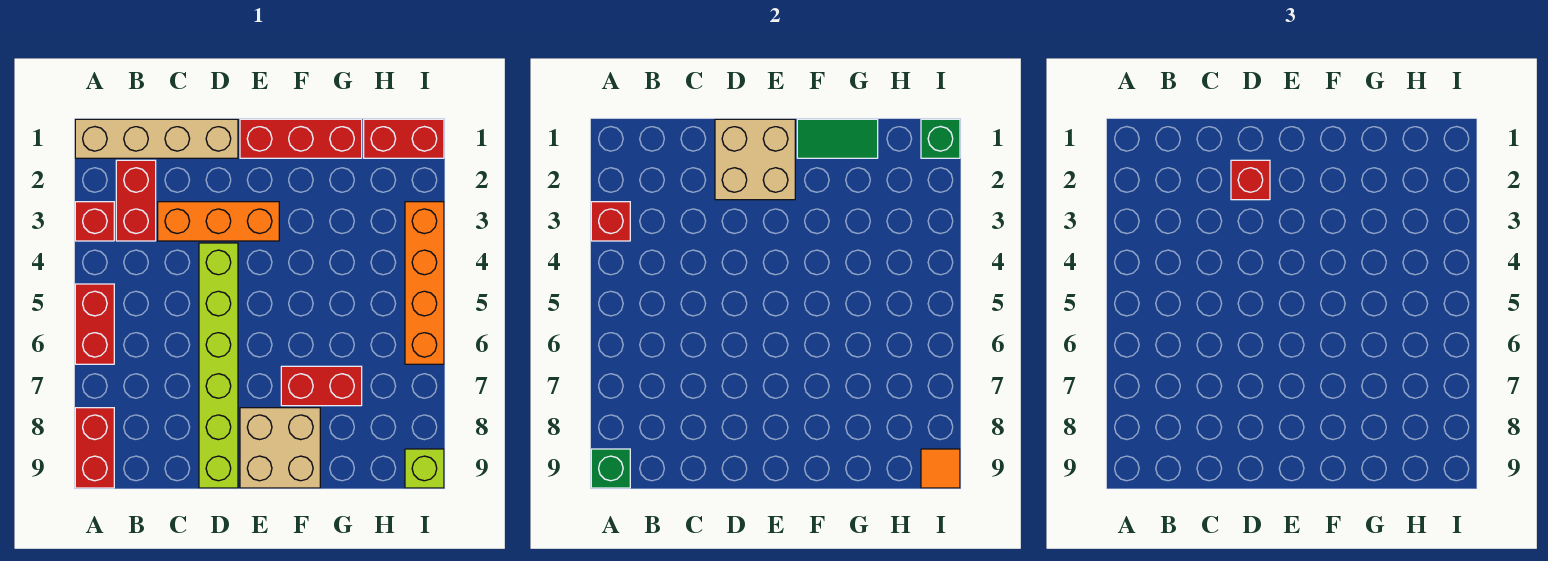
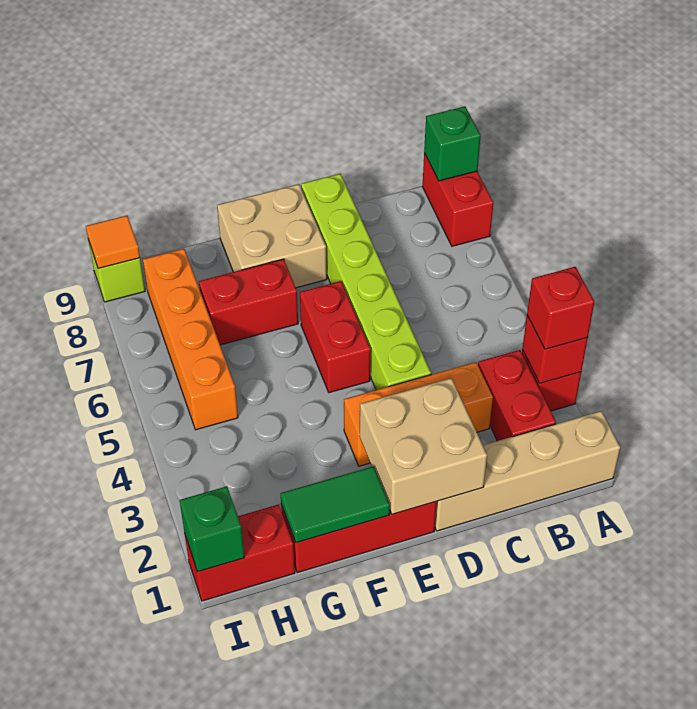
red 1x2 brick [75,284,114,364] -> red 1x2 brick moved to [300,281,371,393]
red 1x1 brick [1231,160,1270,200] -> red 1x1 brick moved to [527,267,594,349]
orange 1x4 brick [405,202,444,364] -> orange 1x4 brick moved to [143,249,238,430]

